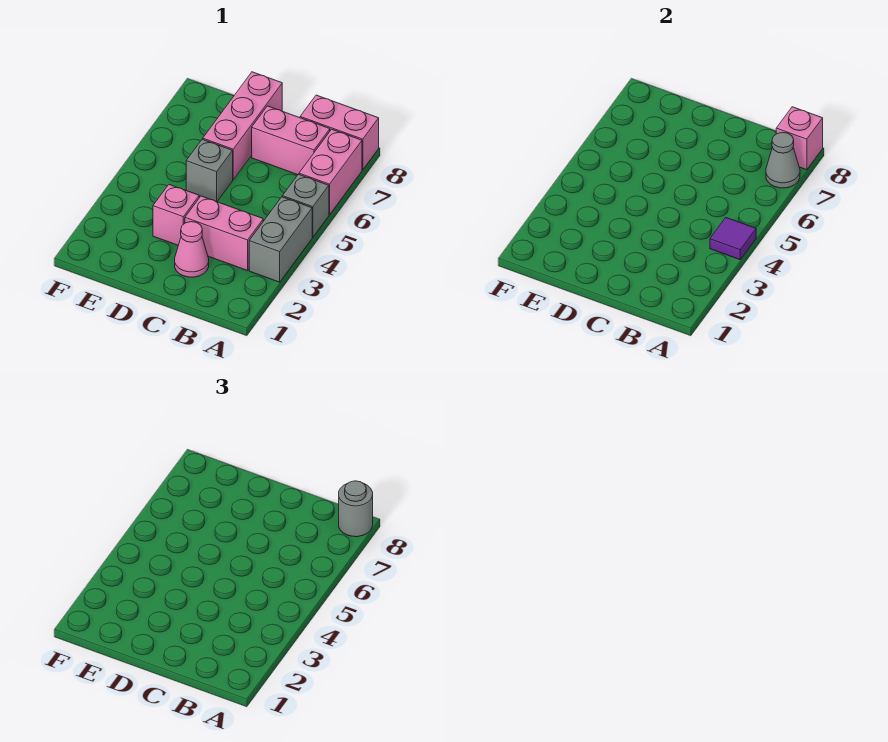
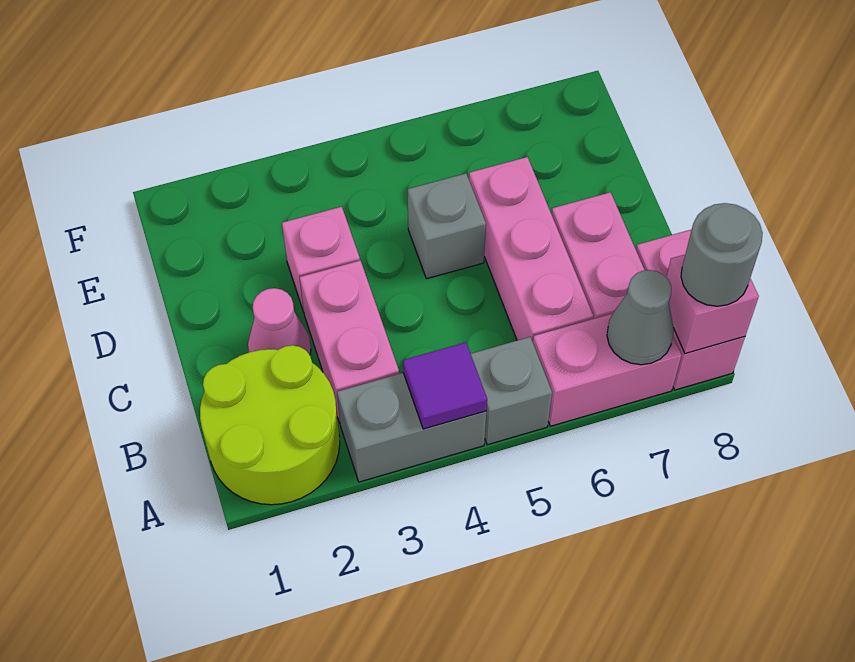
none -> lime 2x2 round brick [200,345,340,505]
pink 1x3 brick [203,72,282,179] -> pink 1x3 brick turned to [469,157,593,342]

